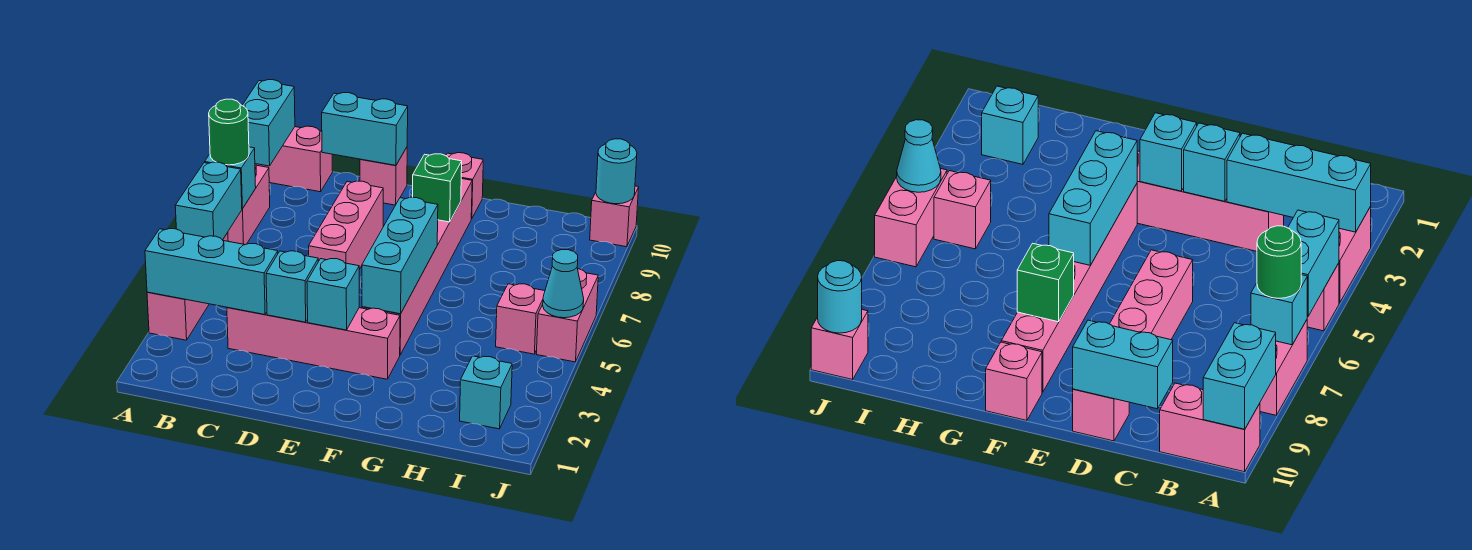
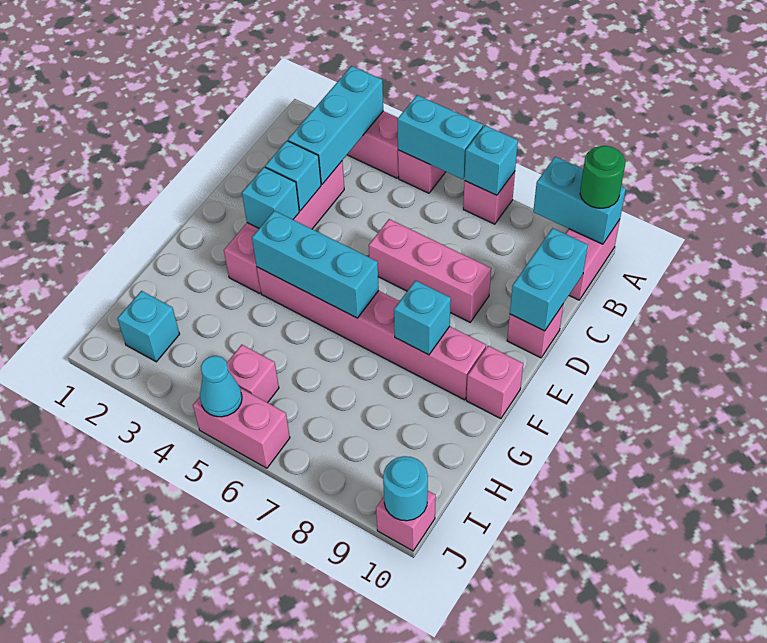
pink 1x2 brick [228,165,270,245] -> pink 1x1 brick [463,172,515,224]
green 1x1 round brick [209,99,249,165] -> green 1x1 round brick moved to [580,146,625,208]
green 1x1 brick [413,154,462,222] -> cyan 1x1 brick [394,280,451,355]

